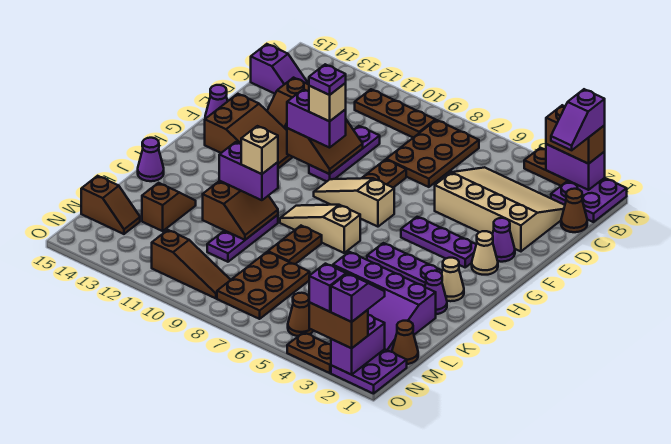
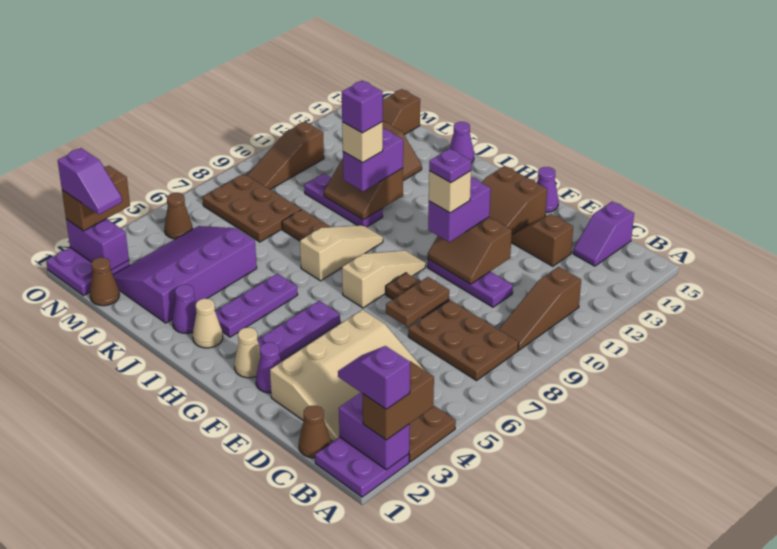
purple 1x2 brick [546,144,605,190] -> purple 1x2 brick turned to [339,393,410,470]
brown 1x3 plate [355,89,435,138] -> brown 1x3 slope [499,267,581,350]
brown 1x2 plate [287,332,331,373] -> brown 1x2 plate moved to [386,277,449,327]
purple 1x1 brick [309,264,346,312] -> purple 1x1 brick moved to [342,81,383,133]

